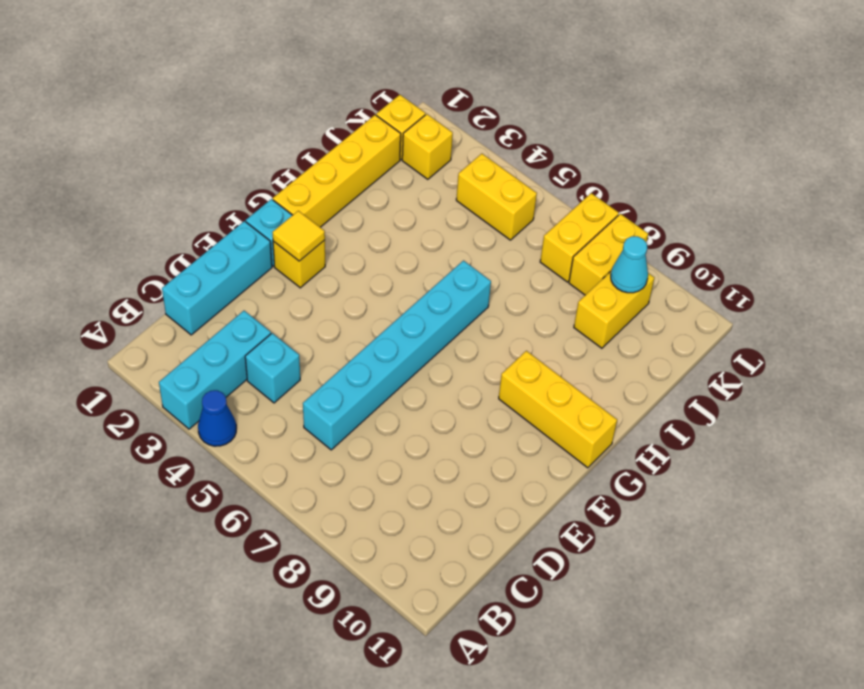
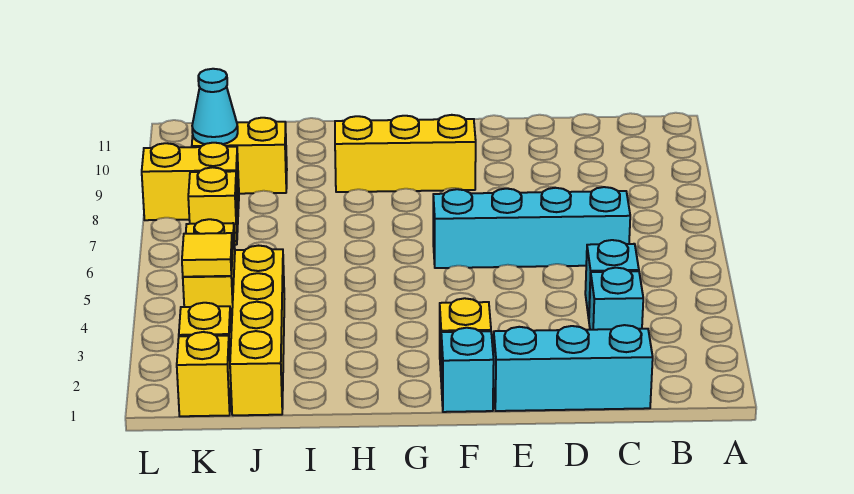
cyan 1x3 brick [159,311,271,429] -> cyan 1x1 brick [589,268,643,330]
blue 1x1 cone [198,390,236,446] -> none
cyan 1x6 brick [303,261,491,450] -> cyan 1x4 brick [433,187,630,268]
yellow 1x1 tile [272,211,325,261] -> yellow 1x1 tile moved to [182,233,233,277]
yellow 1x4 brick [273,115,401,227] -> yellow 1x4 brick turned to [230,246,284,415]
yellow 1x3 brick [499,351,617,468] -> yellow 1x3 brick turned to [335,115,476,192]
yellow 1x2 brick [540,193,619,282] -> yellow 1x1 brick [188,167,238,245]

